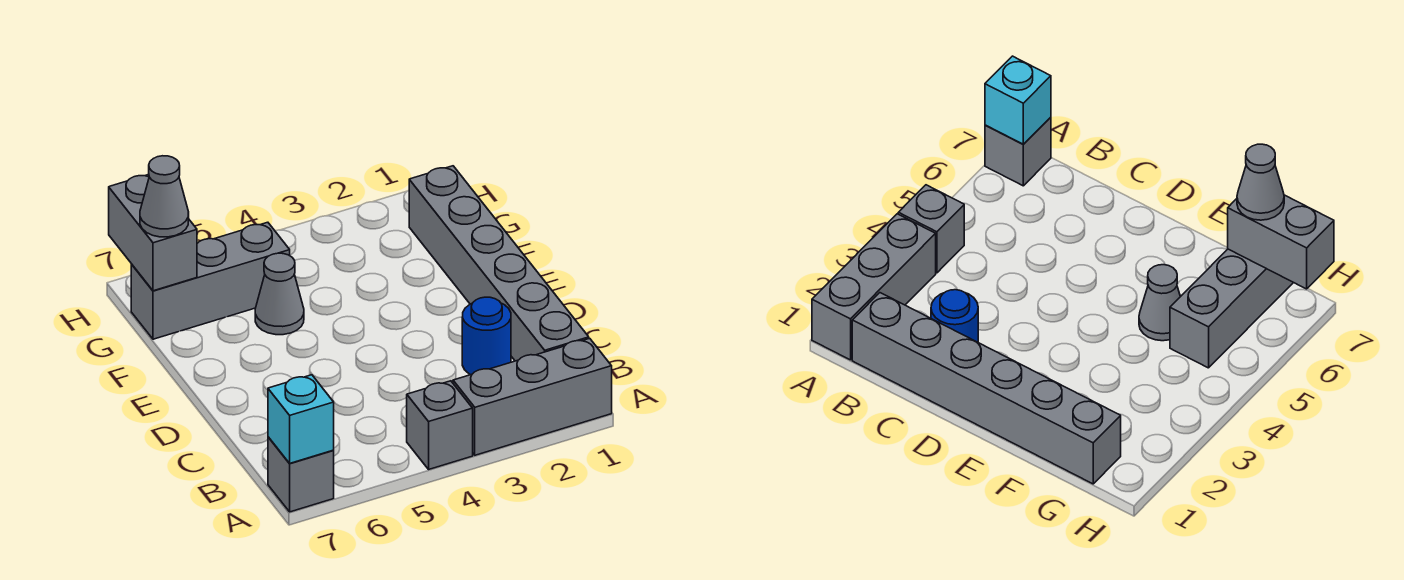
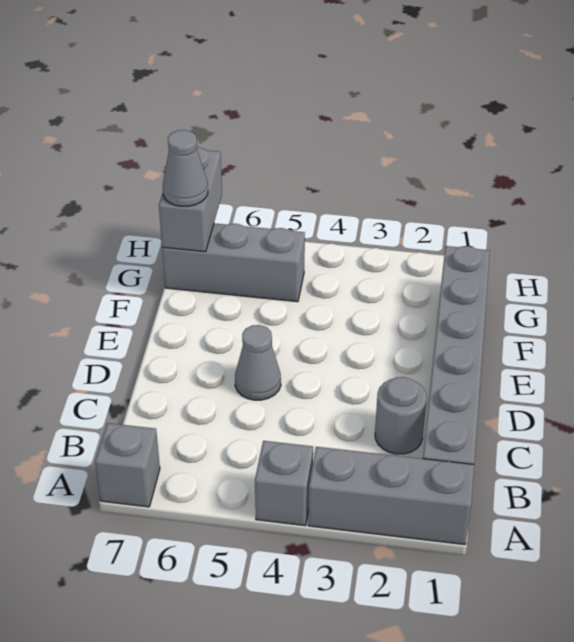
cyan 1x1 brick [268,375,334,463] -> none
blue 1x1 round brick [462,297,511,375] -> grey 1x1 round brick [375,377,427,454]
grey 1x1 cone [255,253,304,335] -> grey 1x1 cone moved to [235,325,281,400]

